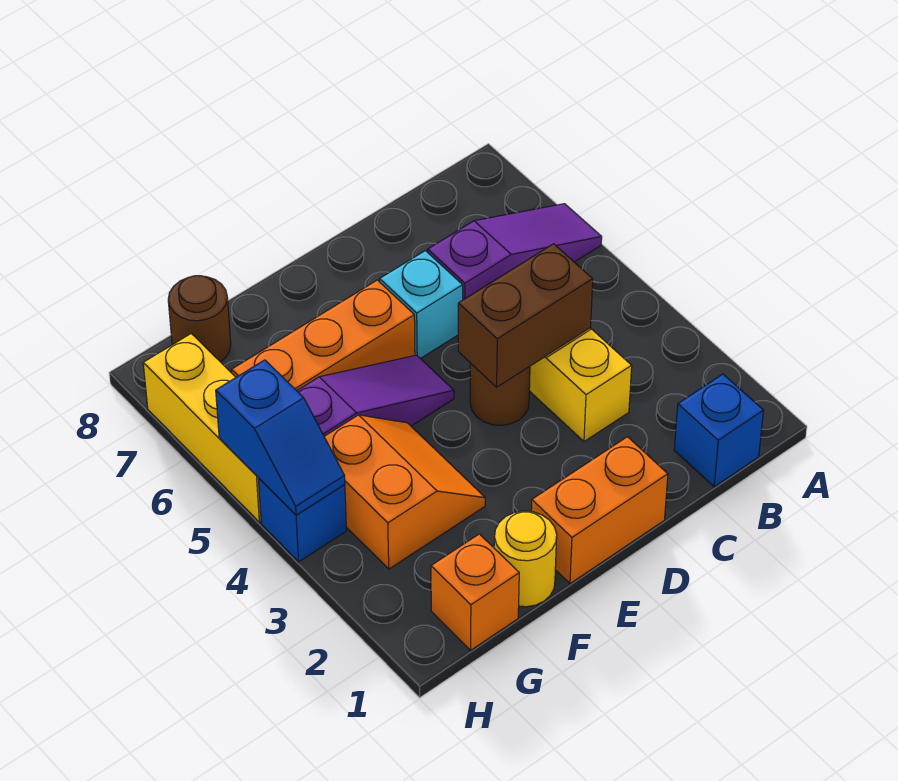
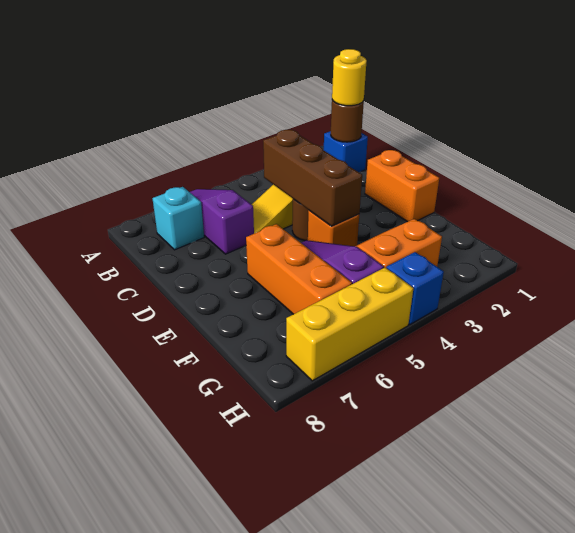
brown 1x2 brick [458,244,593,387] -> brown 1x3 brick [263,130,362,226]
cyan 1x1 brick [380,251,463,359] -> cyan 1x1 brick moved to [152,187,204,250]
yellow 1x1 round brick [494,511,557,607] -> yellow 1x1 round brick moved to [332,49,367,106]
orange 1x1 brick [431,534,519,650] -> orange 1x1 brick moved to [308,210,359,246]
brown 1x1 round brick [168,276,231,362] -> brown 1x1 round brick moved to [331,100,364,142]
blue 1x2 slope [216,360,345,515] -> none

